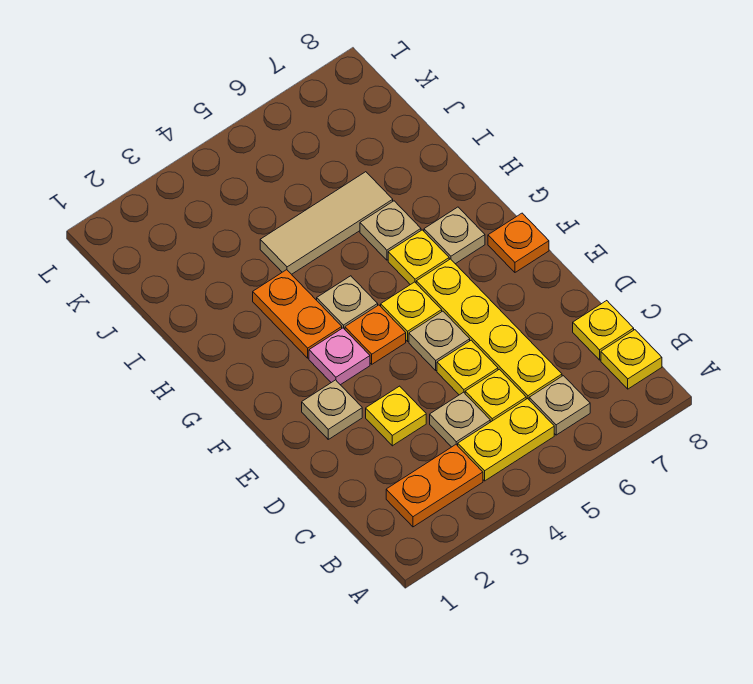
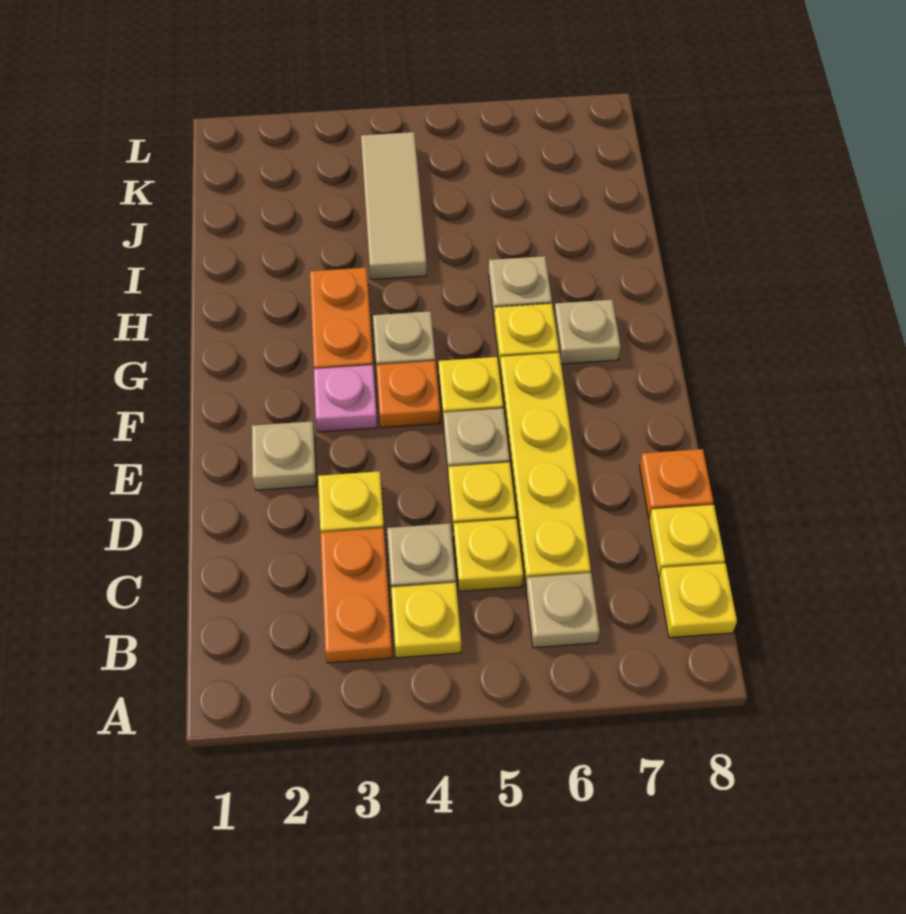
orange 1x2 plate [386,445,483,527] -> orange 1x2 plate turned to [320,528,393,663]
yellow 1x2 plate [458,399,554,481] -> yellow 1x1 plate [391,583,461,658]
orange 1x1 plate [488,213,549,272] -> orange 1x1 plate moved to [640,449,713,519]
tan 1x3 tile [260,172,393,274] -> tan 1x3 tile turned to [361,132,427,280]

